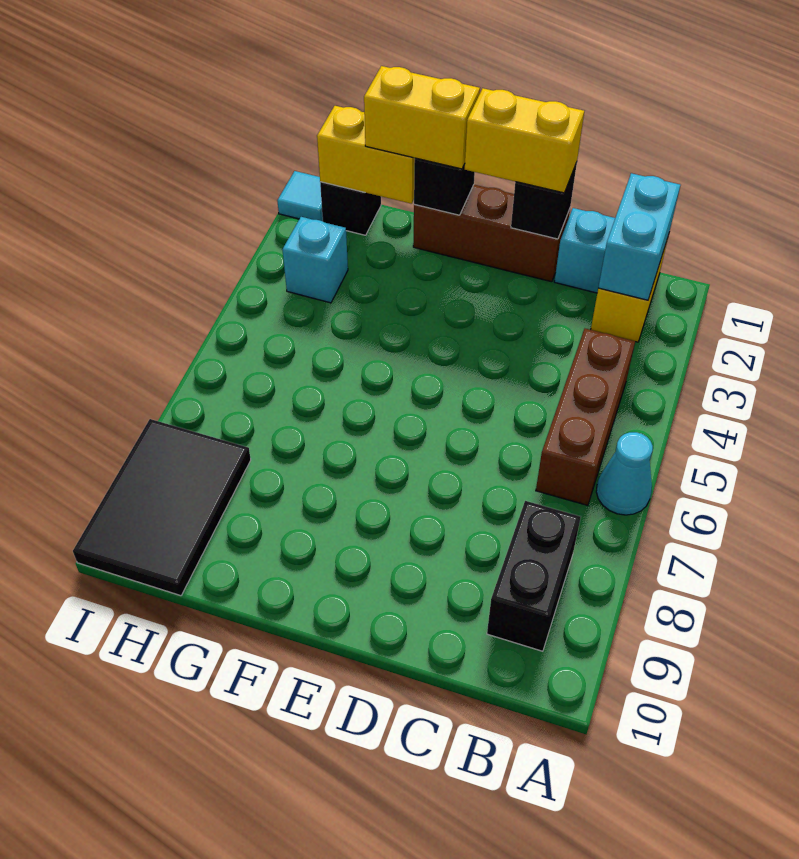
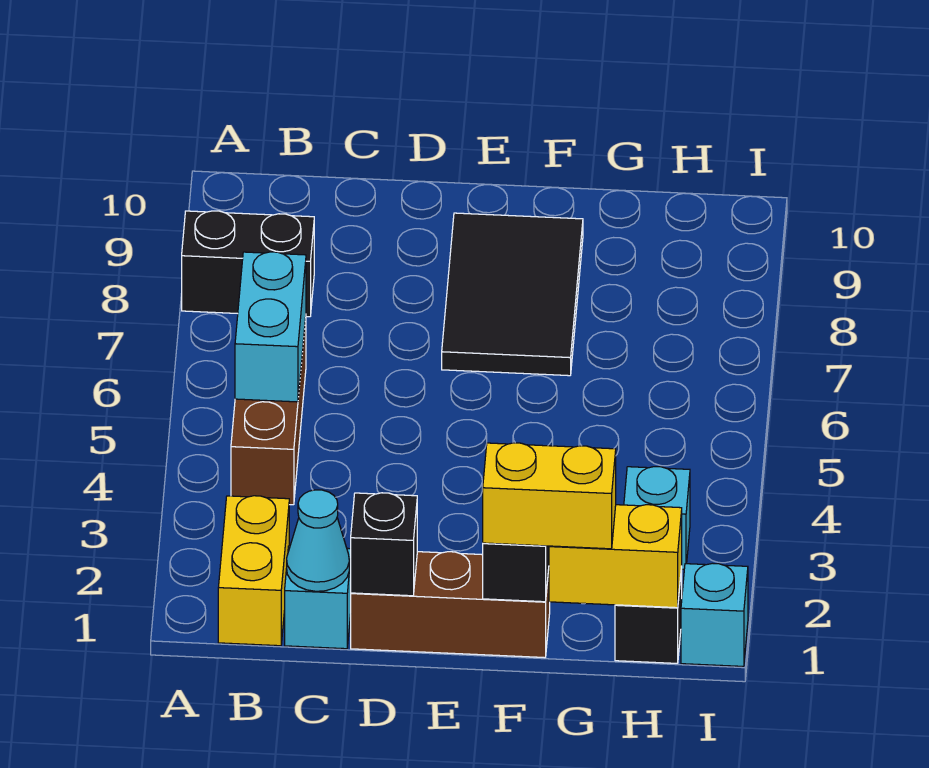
cyan 1x1 cone [596,432,653,515] -> cyan 1x1 cone moved to [287,490,349,591]
cyan 1x2 brick [598,173,680,300] -> cyan 1x2 brick moved to [235,252,306,402]
black 1x2 brick [487,501,581,651] -> black 1x2 brick turned to [182,211,314,317]
yellow 1x2 brick [464,88,584,193] -> none
black 2x3 tile [73,419,251,596] -> black 2x3 tile moved to [442,213,583,376]
cyan 1x1 tile [277,171,323,221] -> cyan 1x1 brick [681,563,748,666]

